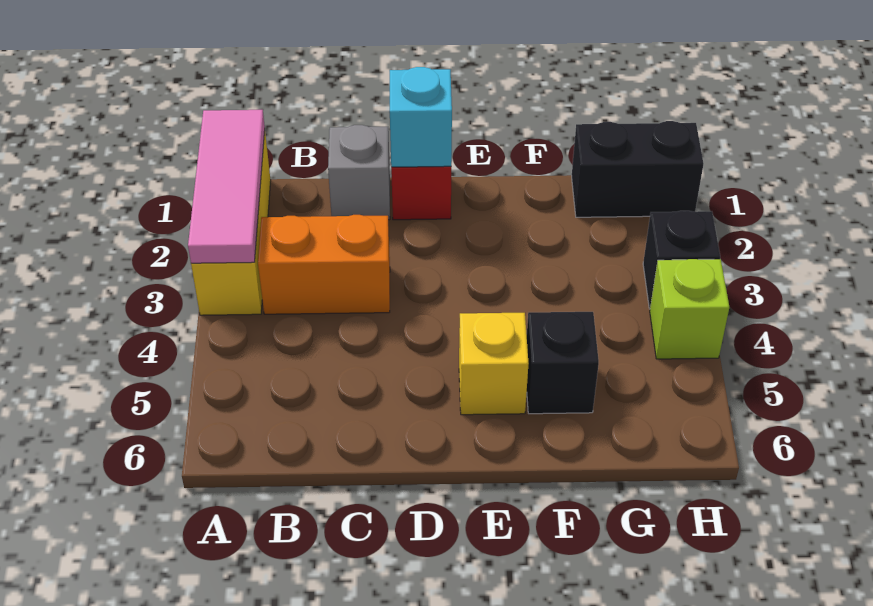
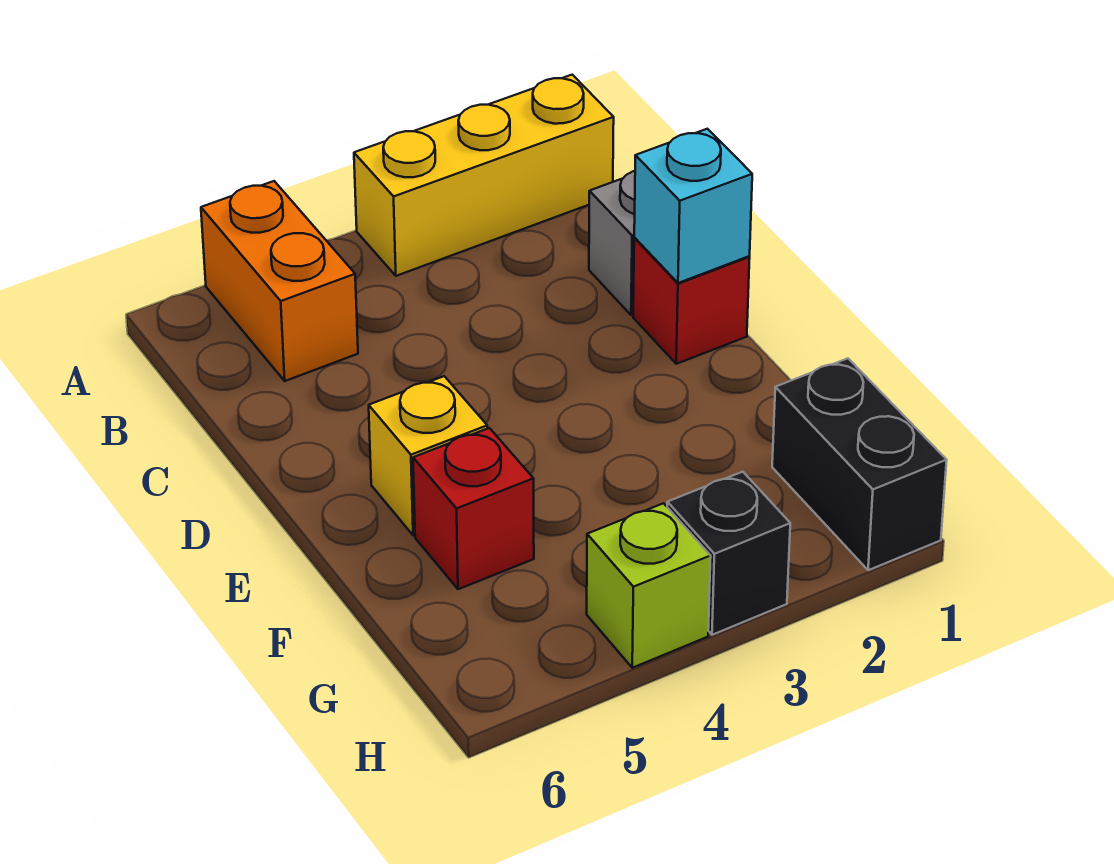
pink 1x3 tile [188,110,265,263] -> none
orange 1x2 brick [258,215,390,314] -> orange 1x2 brick moved to [201,181,358,381]
black 1x1 brick [527,312,599,414] -> red 1x1 brick [413,428,534,589]

